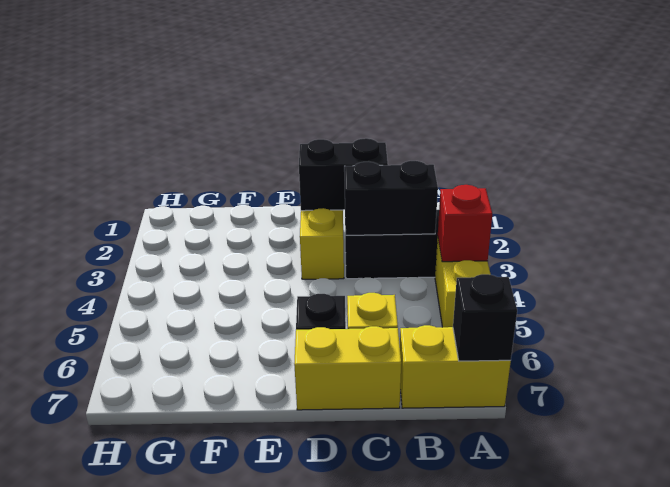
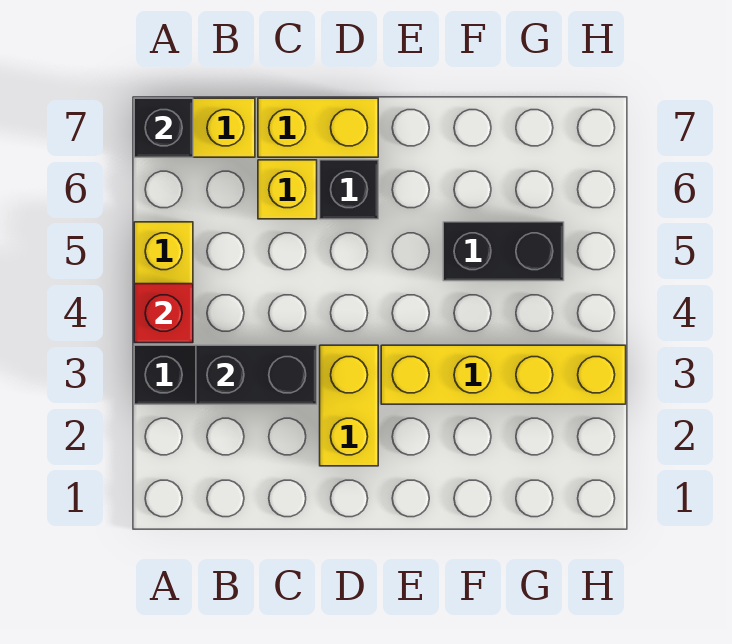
black 1x2 brick [299,138,388,211] -> black 1x2 brick moved to [443,222,564,281]
none -> yellow 1x4 brick [381,345,626,404]

